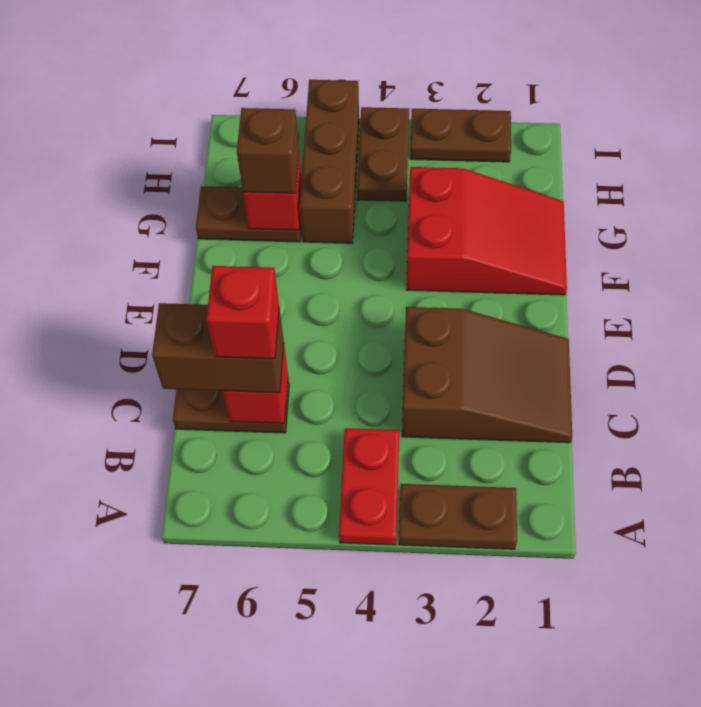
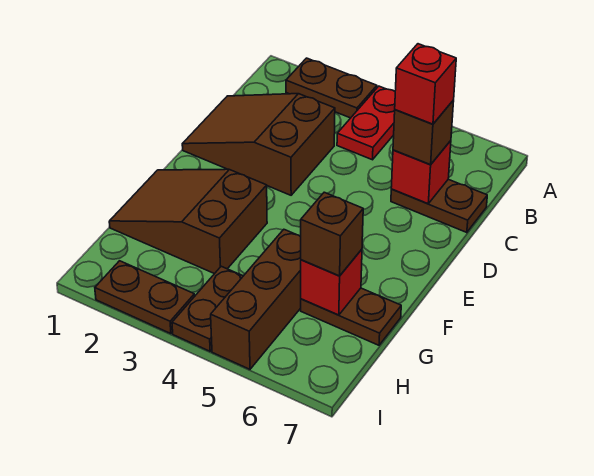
brown 1x2 brick [152,303,284,393] -> brown 1x1 brick [393,100,454,165]
red 2x3 slope [406,167,567,295] -> brown 2x3 slope [109,169,267,274]

